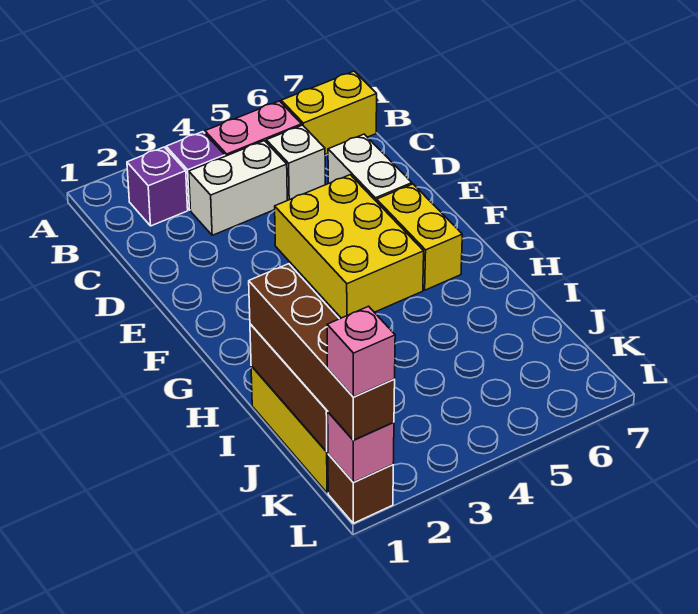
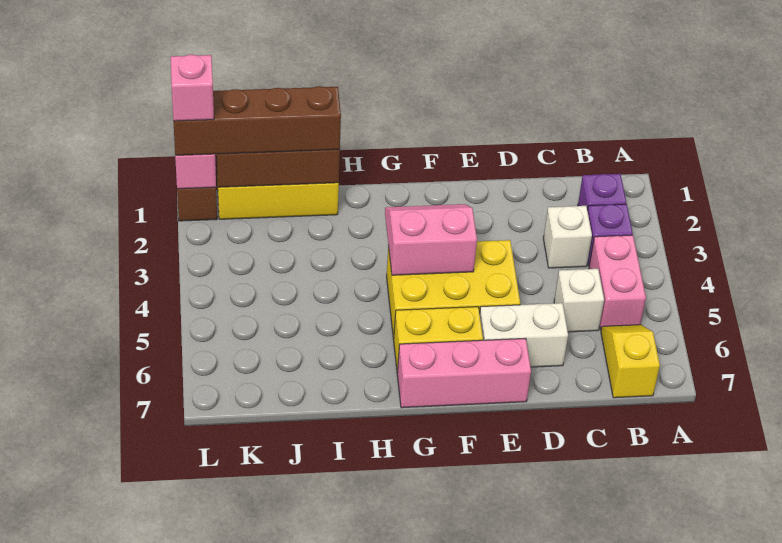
yellow 1x2 brick [281,71,377,154] -> yellow 1x2 slope [601,325,660,398]
white 1x2 brick [189,141,287,235] -> white 1x1 brick [543,206,592,268]
none -> pink 1x3 brick [397,338,531,408]
none -> pink 2x2 slope [385,204,477,275]

